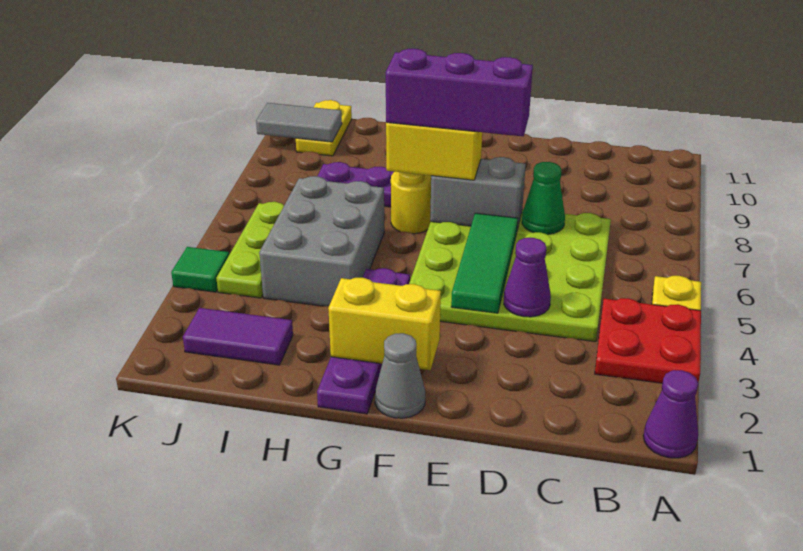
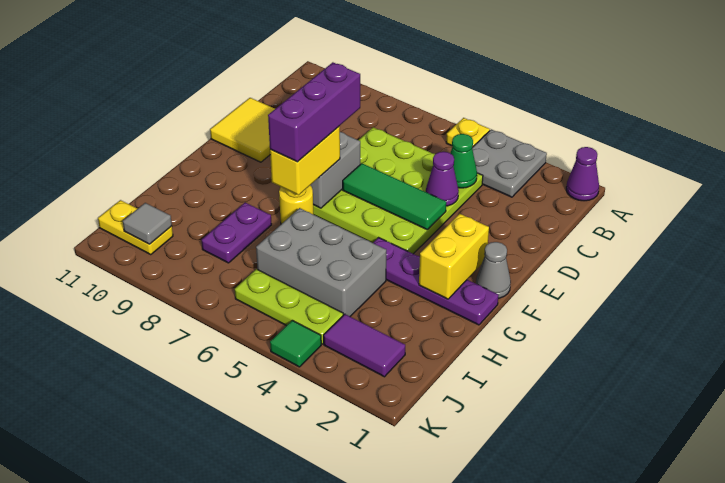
red 2x2 plate [595,298,701,383] -> grey 2x2 plate [472,129,547,197]
green 1x1 cone [522,162,565,234] -> green 1x1 cone moved to [450,134,477,188]
none -> yellow 2x2 tile [210,98,275,162]
purple 1x2 tile [183,308,293,365] -> purple 1x2 tile turned to [324,314,405,377]
grey 1x2 tile [256,103,342,142] -> grey 1x1 tile [123,203,172,244]

